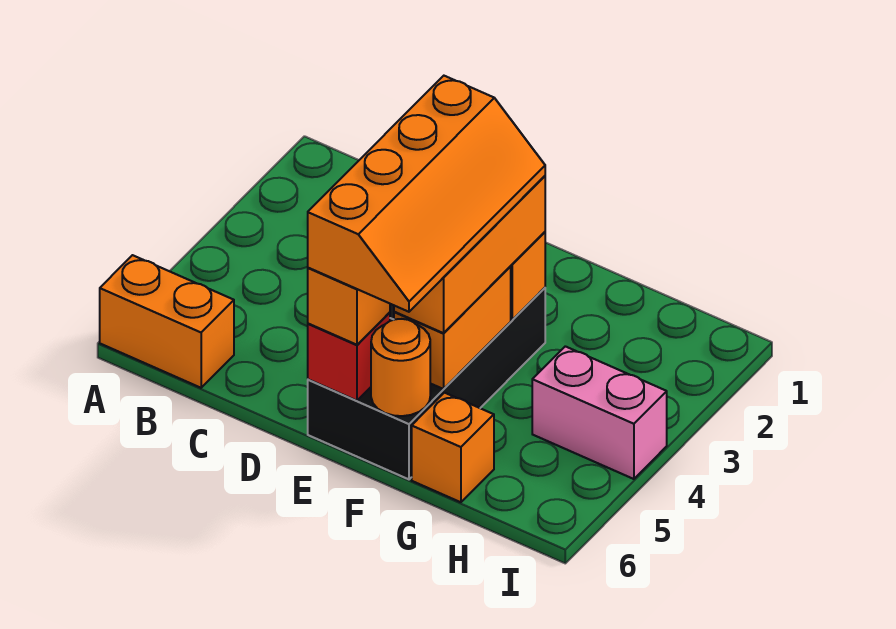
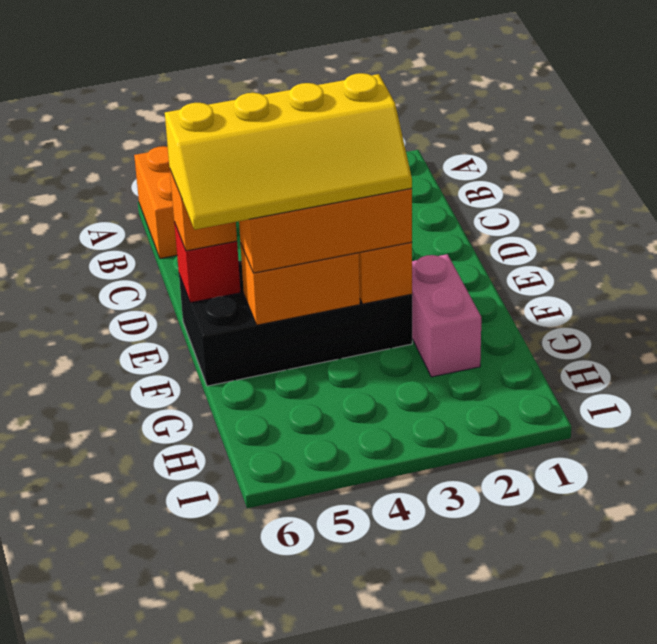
orange 2x4 slope [308,76,545,312] -> yellow 2x4 slope [165,73,412,230]
orange 1x1 round brick [371,319,430,416] -> none
orange 1x1 brick [412,393,494,502] -> none
pink 1x2 brick [532,346,667,479] -> pink 1x2 brick moved to [412,254,481,377]

